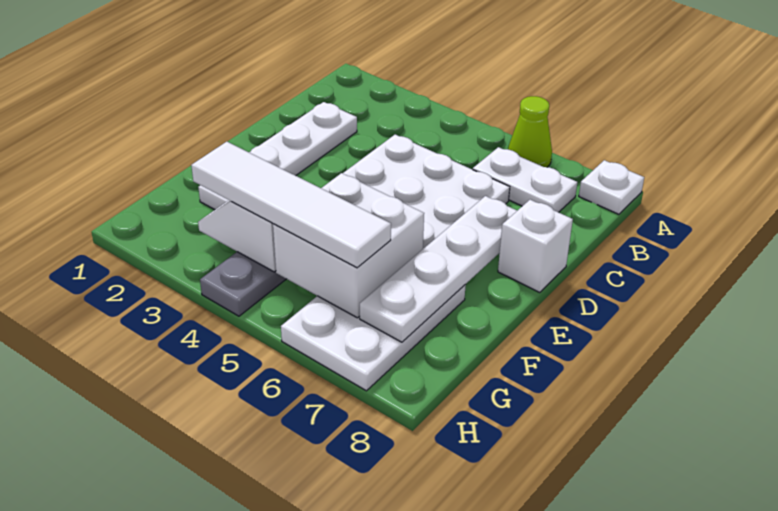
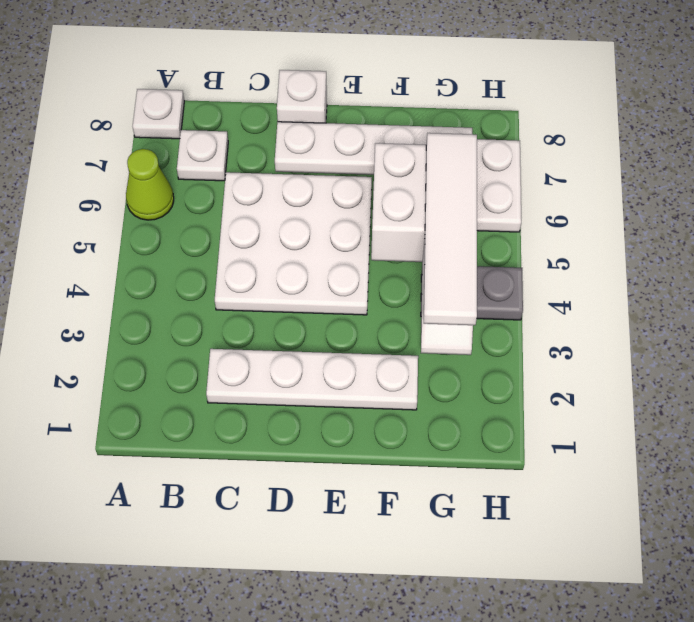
white 1x2 plate [473,147,577,212] -> white 1x1 plate [177,130,228,181]

